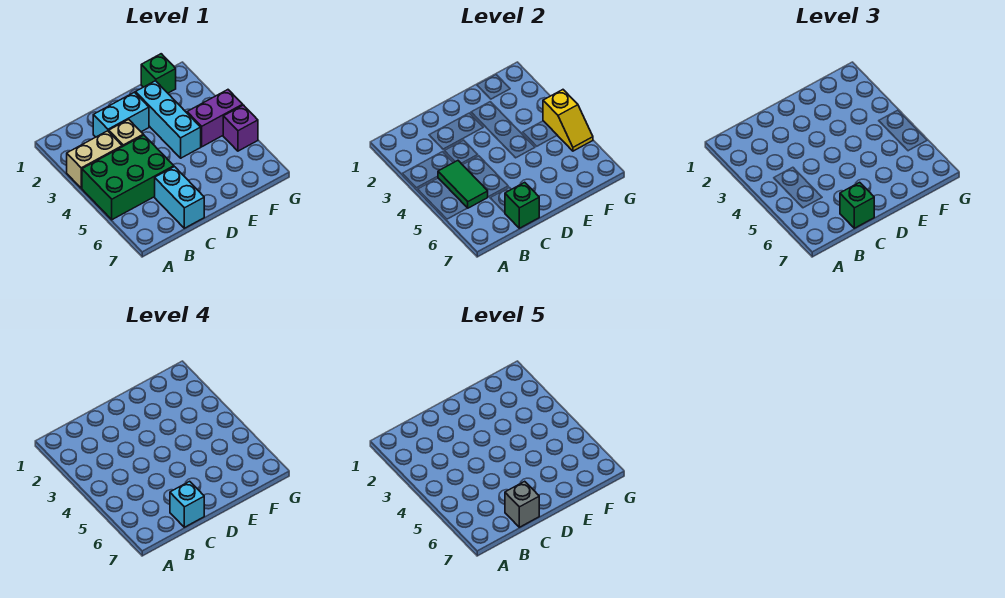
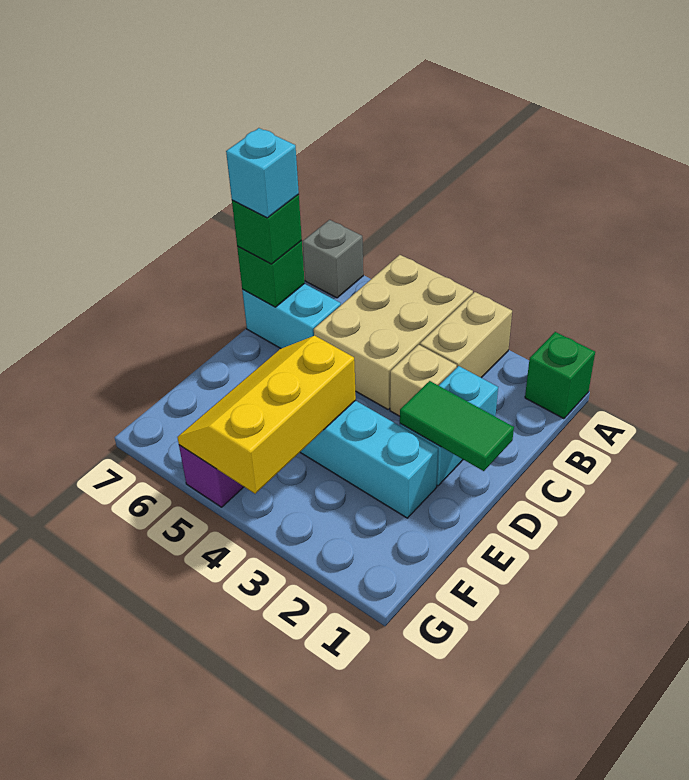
green 2x3 brick [82,135,174,220] -> tan 2x3 brick [314,255,473,409]
green 1x2 tile [438,161,488,208] -> green 1x2 tile moved to [400,381,514,471]
grey 1x1 brick [505,481,539,527] -> grey 1x1 brick moved to [302,220,363,298]
green 1x1 brick [141,54,176,93] -> green 1x1 brick moved to [525,332,595,419]
purple 1x2 brick [187,90,243,147] -> none
yellow 1x2 slope [543,90,593,151] -> yellow 2x3 slope [177,336,356,494]

